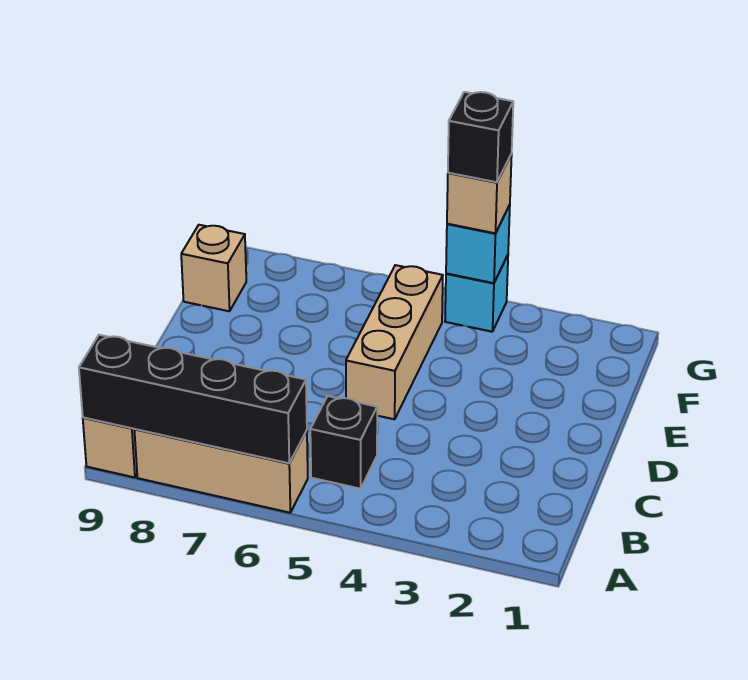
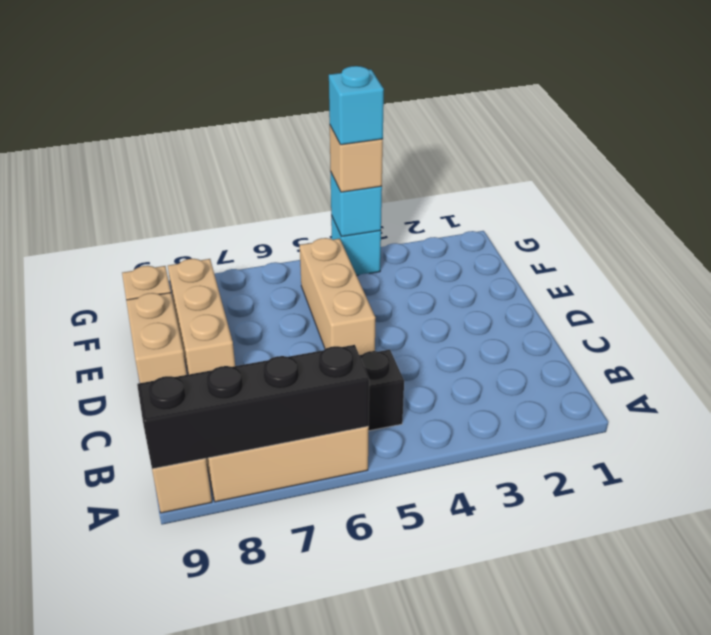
none -> tan 1x3 brick [168,259,235,374]
none -> tan 1x2 brick [126,293,187,383]
black 1x1 brick [448,92,513,182] -> cyan 1x1 brick [329,66,384,145]

